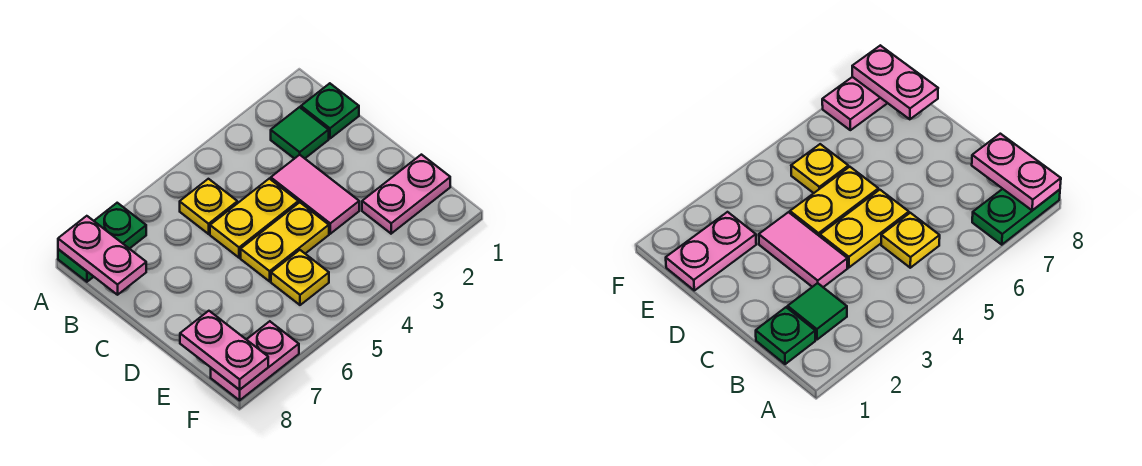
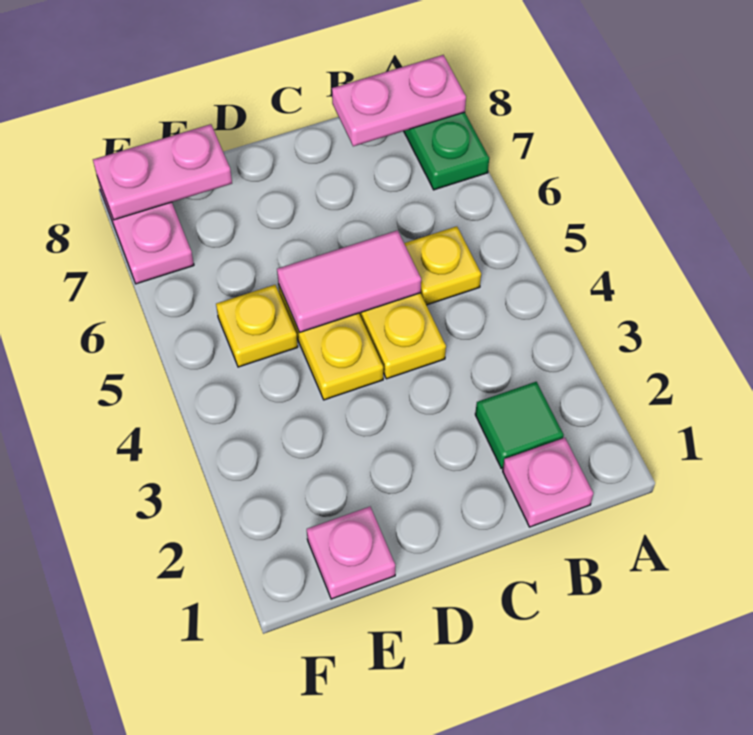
green 1x1 plate [301,83,359,138] -> pink 1x1 plate [503,438,593,527]
pink 1x2 tile [271,155,359,234] -> pink 1x2 tile moved to [277,230,421,332]
pink 1x2 plate [362,155,450,234] -> pink 1x1 plate [307,507,395,599]

